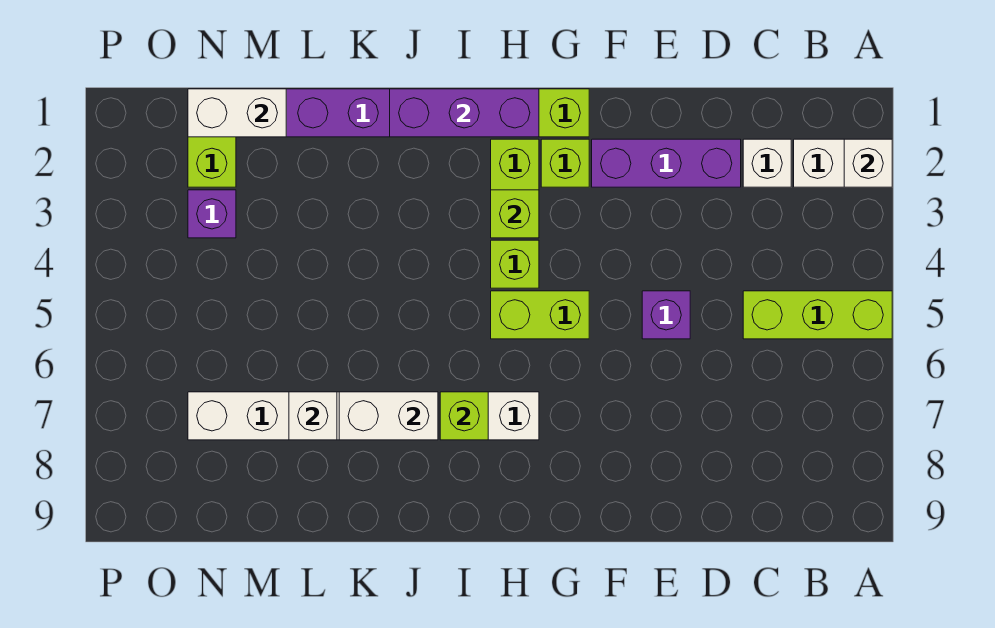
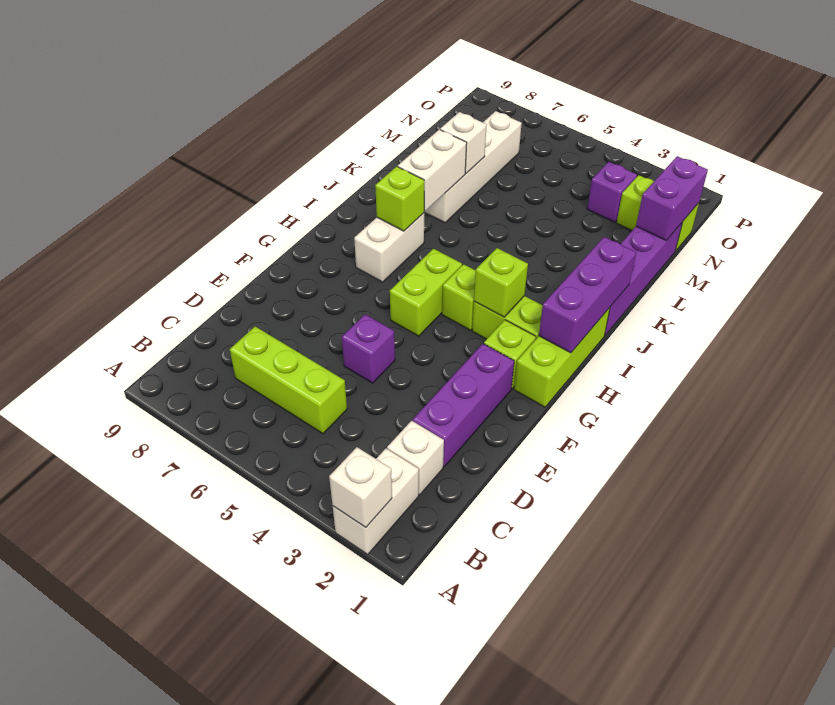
lime 1x3 brick [743,291,892,339] -> lime 1x3 brick turned to [230,327,347,434]
white 1x2 brick [188,89,286,137] -> purple 1x2 brick [636,156,708,240]

